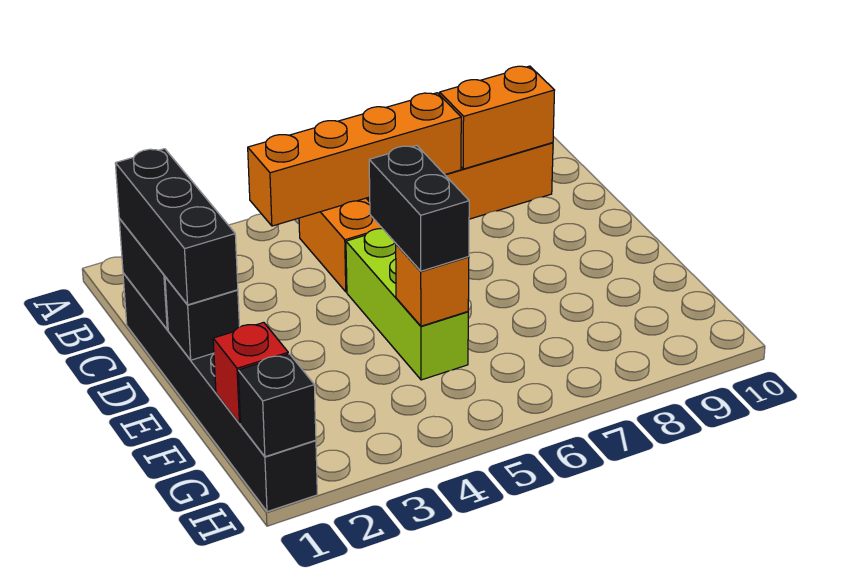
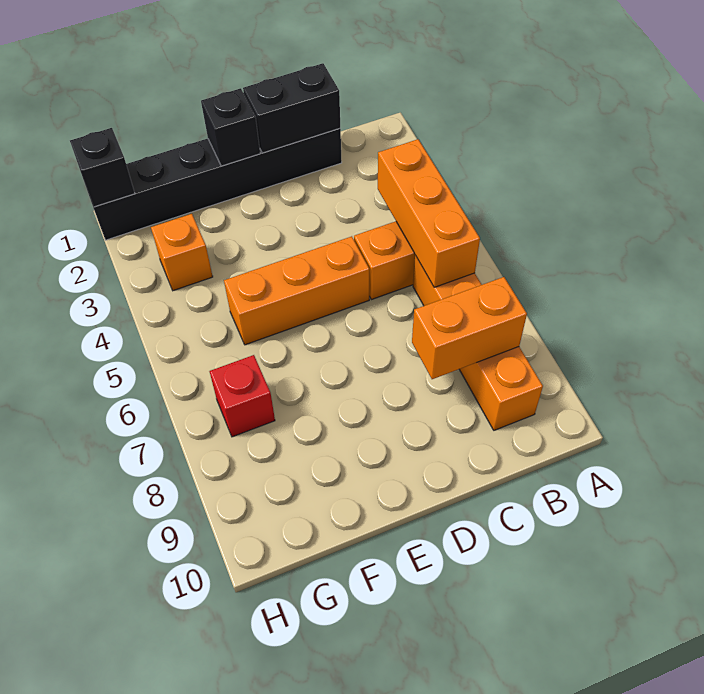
orange 1x4 brick [248,93,461,226] -> orange 1x3 brick [378,139,480,287]
orange 1x2 brick [440,66,555,169] -> orange 1x2 brick turned to [412,277,527,379]
black 1x3 brick [115,149,238,305] -> none
lime 1x3 brick [346,229,468,380] -> orange 1x3 brick [224,236,369,345]
black 1x2 brick [369,146,469,271] -> none
orange 1x1 brick [396,244,469,326] -> orange 1x1 brick moved to [151,214,213,291]
red 1x1 brick [213,322,288,424] -> red 1x1 brick moved to [209,355,275,437]

